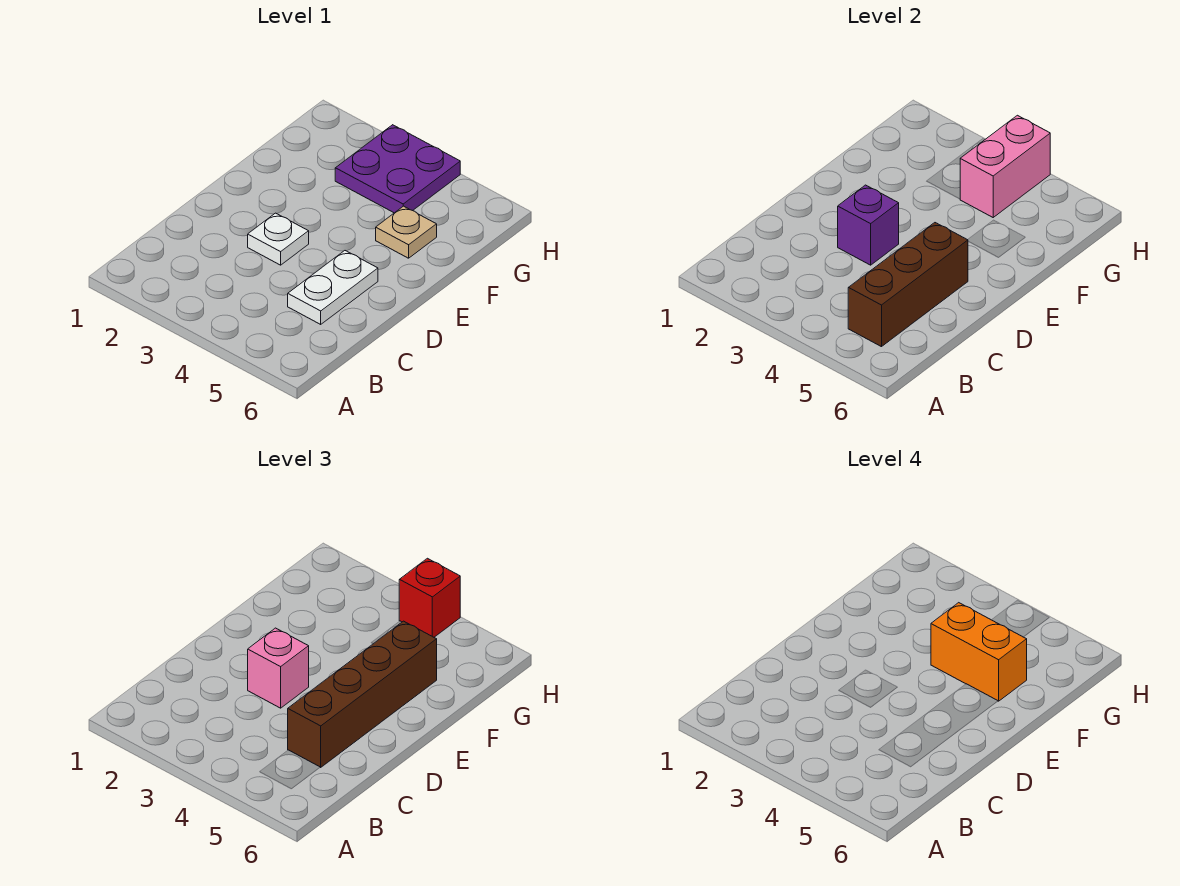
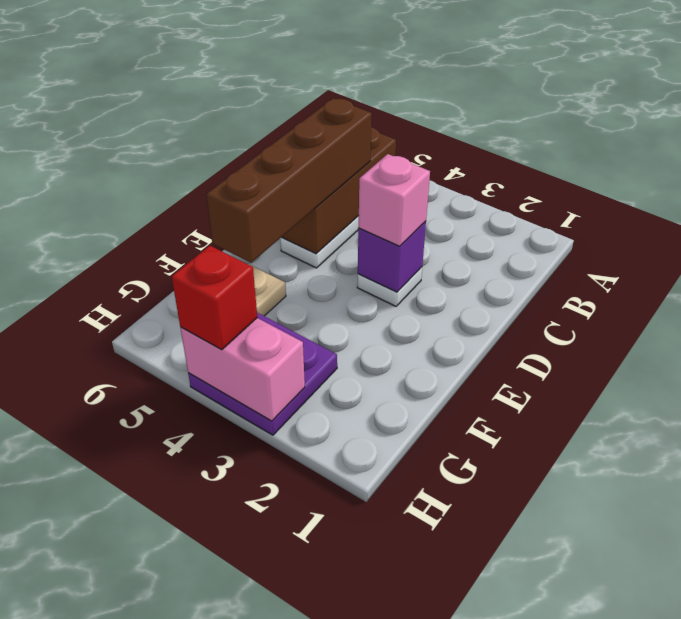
orange 1x2 brick [931,603,1027,701] -> none
pink 1x2 brick [960,115,1050,217] -> pink 1x2 brick turned to [180,318,305,421]

